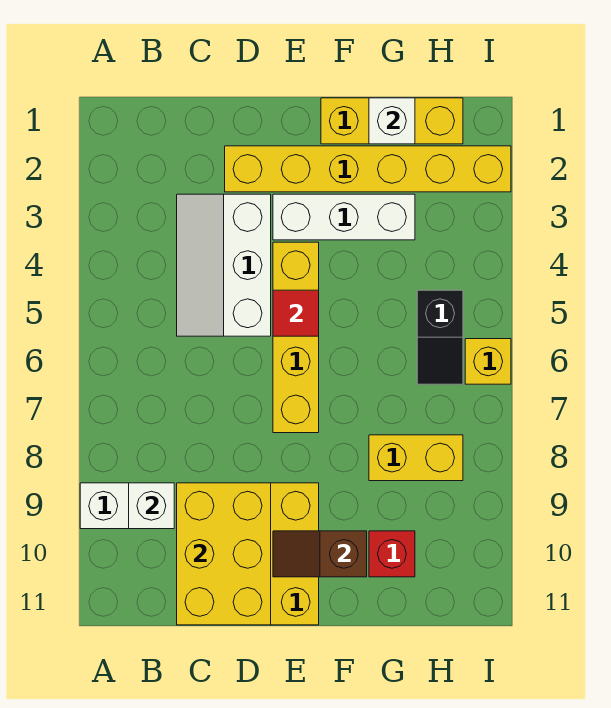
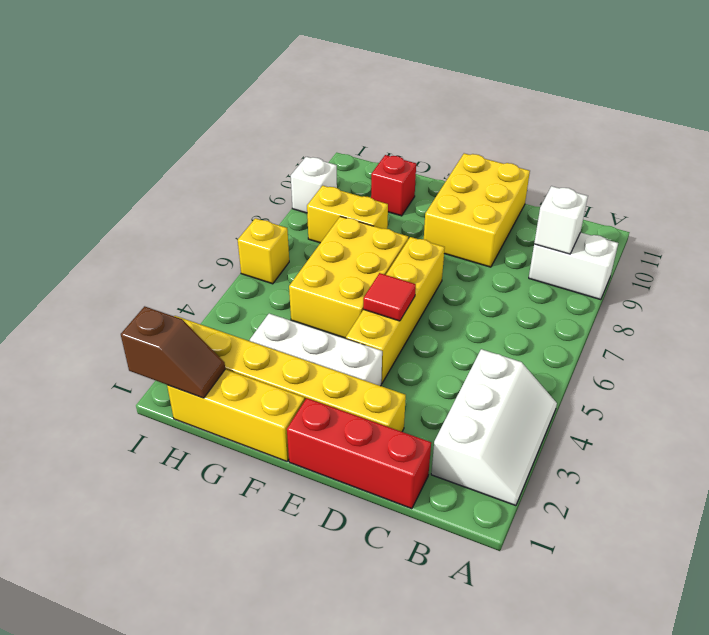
none -> red 1x3 brick [287,398,431,509]
white 2x3 slope [177,194,271,336] -> white 2x3 slope moved to [431,349,557,506]
yellow 2x3 brick [177,483,271,625] -> yellow 2x3 brick moved to [289,216,408,338]
brown 1x2 slope [273,531,367,577] -> brown 1x2 slope moved to [121,306,225,398]
white 1x1 brick [369,98,415,144] -> white 1x1 brick moved to [291,157,337,213]
black 1x2 slope [417,290,463,384] -> none

